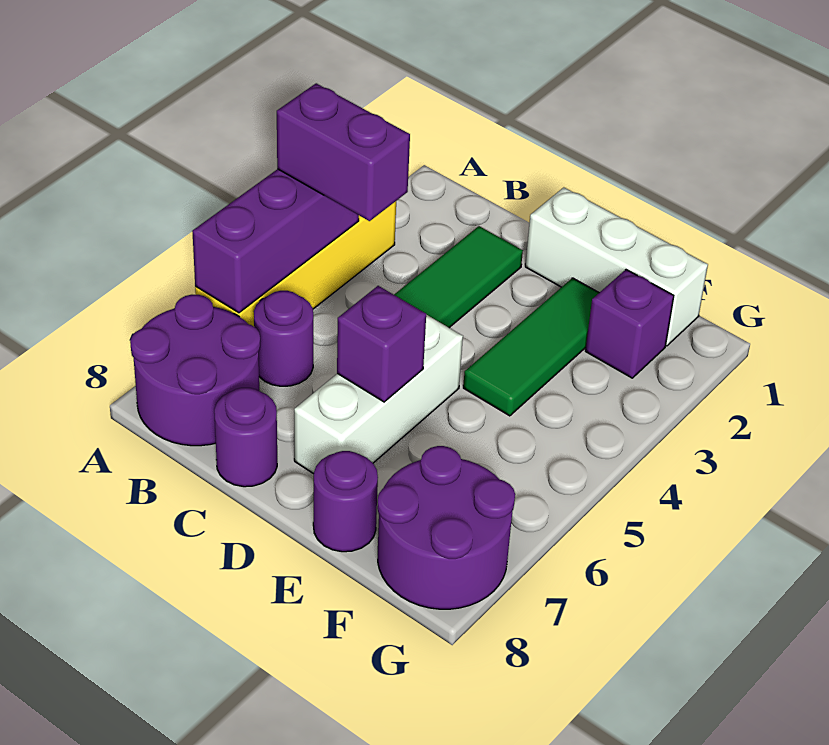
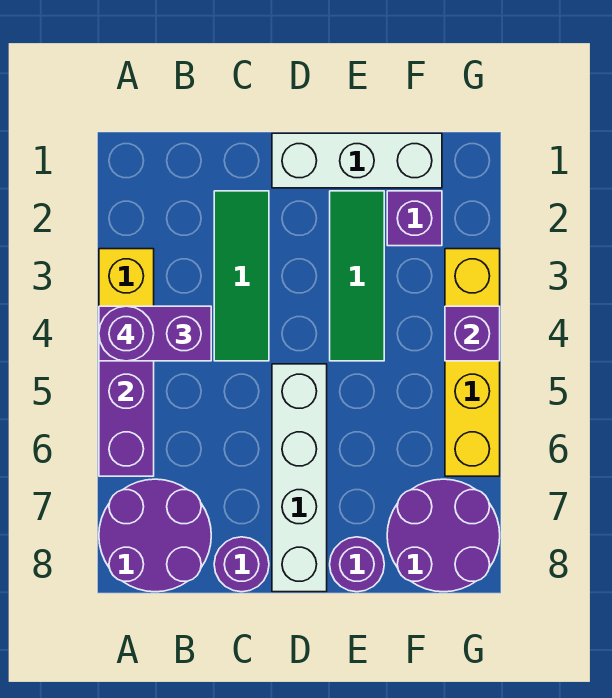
purple 1x1 round brick [254,291,313,386] -> purple 1x1 round brick moved to [99,306,154,361]
white 1x3 brick [294,315,463,474] -> white 1x4 brick [272,364,327,592]
purple 1x1 brick [337,286,426,402] -> purple 1x1 brick moved to [445,306,500,361]
none -> yellow 1x4 brick [445,249,500,476]

